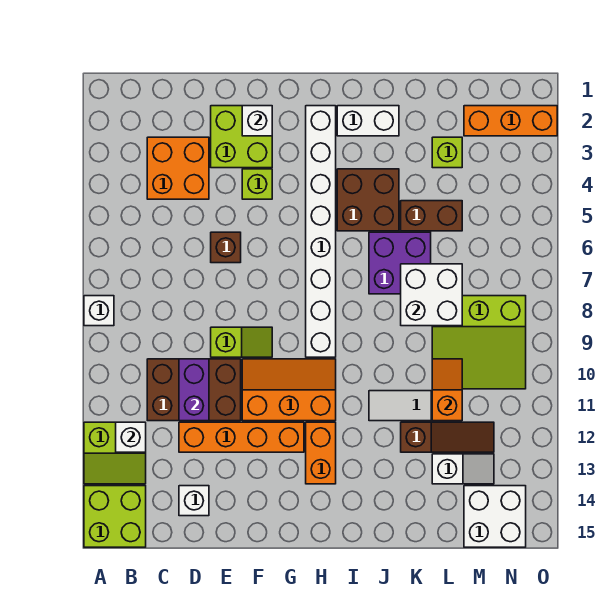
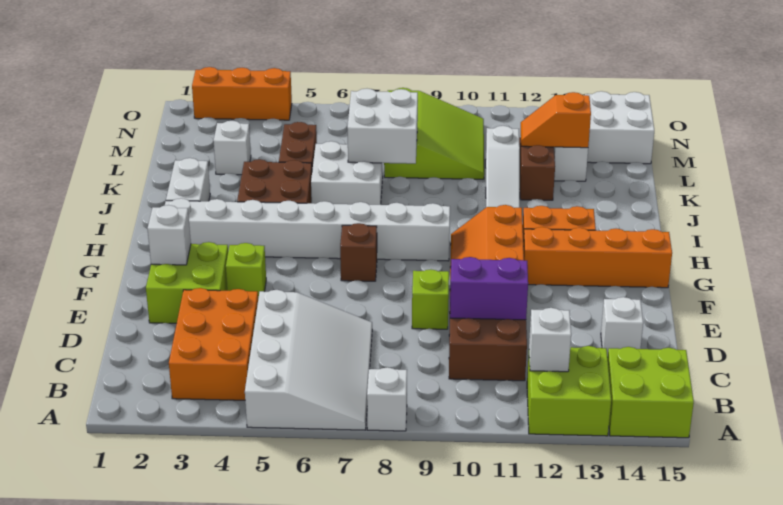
none -> white 3x4 slope [245,290,372,430]
lime 2x2 slope [84,422,146,484] -> lime 2x2 brick [527,346,611,436]
orange 2x2 brick [147,137,209,199] -> orange 2x3 brick [169,288,258,400]
orange 1x4 brick [179,422,304,452] -> orange 1x4 brick turned to [523,227,672,288]
brown 1x1 brick [211,232,241,263] -> brown 1x1 brick moved to [340,223,377,281]
purple 2x2 brick [369,232,431,294] -> white 2x2 brick [311,141,383,205]
lime 1x1 brick [432,137,462,168] -> white 1x1 brick [214,121,251,175]
orange 1x2 slope [432,359,462,421] -> orange 1x2 slope moved to [521,92,591,148]
orange 1x3 brick [464,106,557,136] -> orange 1x3 brick turned to [192,67,292,120]

